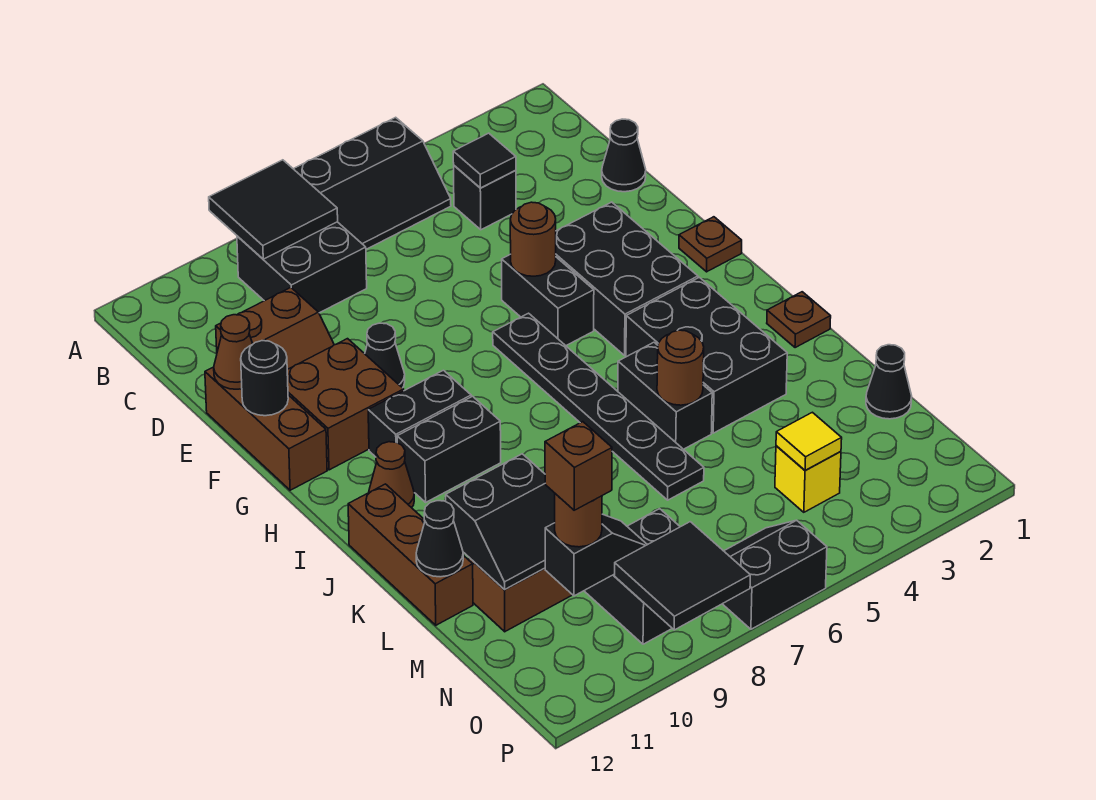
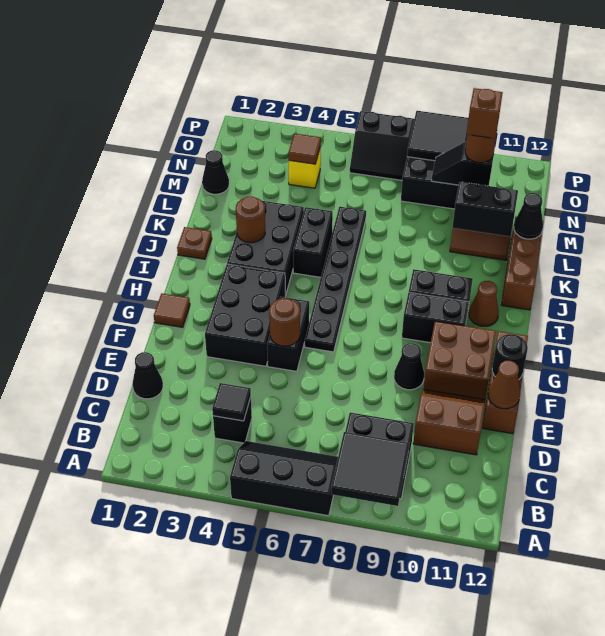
brown 1x1 plate [679,217,742,272] -> brown 1x1 tile [154,293,190,327]
brown 1x1 round brick [657,330,704,405] -> brown 1x1 round brick moved to [236,196,265,243]
yellow 1x1 tile [776,412,842,470] -> brown 1x1 tile [288,133,321,164]

